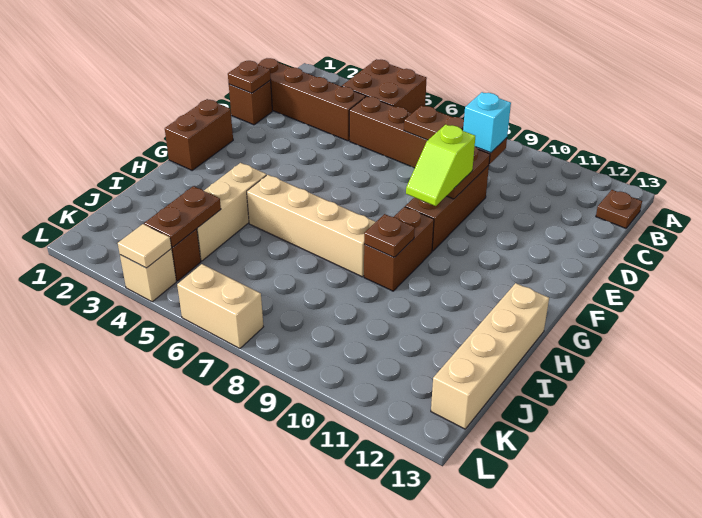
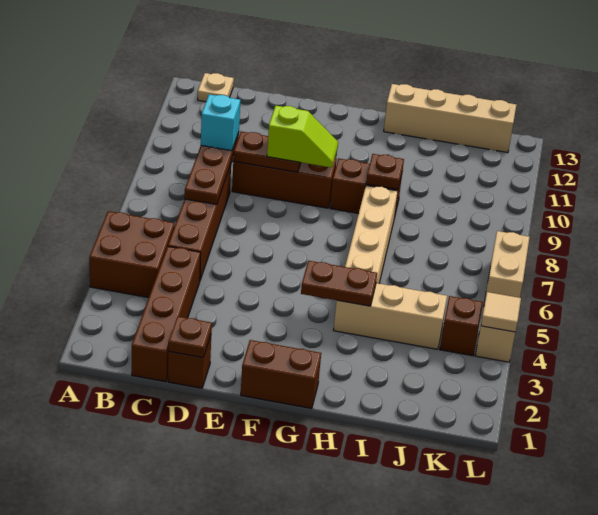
brown 1x1 plate [596,190,642,228] -> tan 1x1 plate [198,73,234,102]
brown 1x2 plate [144,186,221,247] -> brown 1x2 plate moved to [301,261,377,306]

